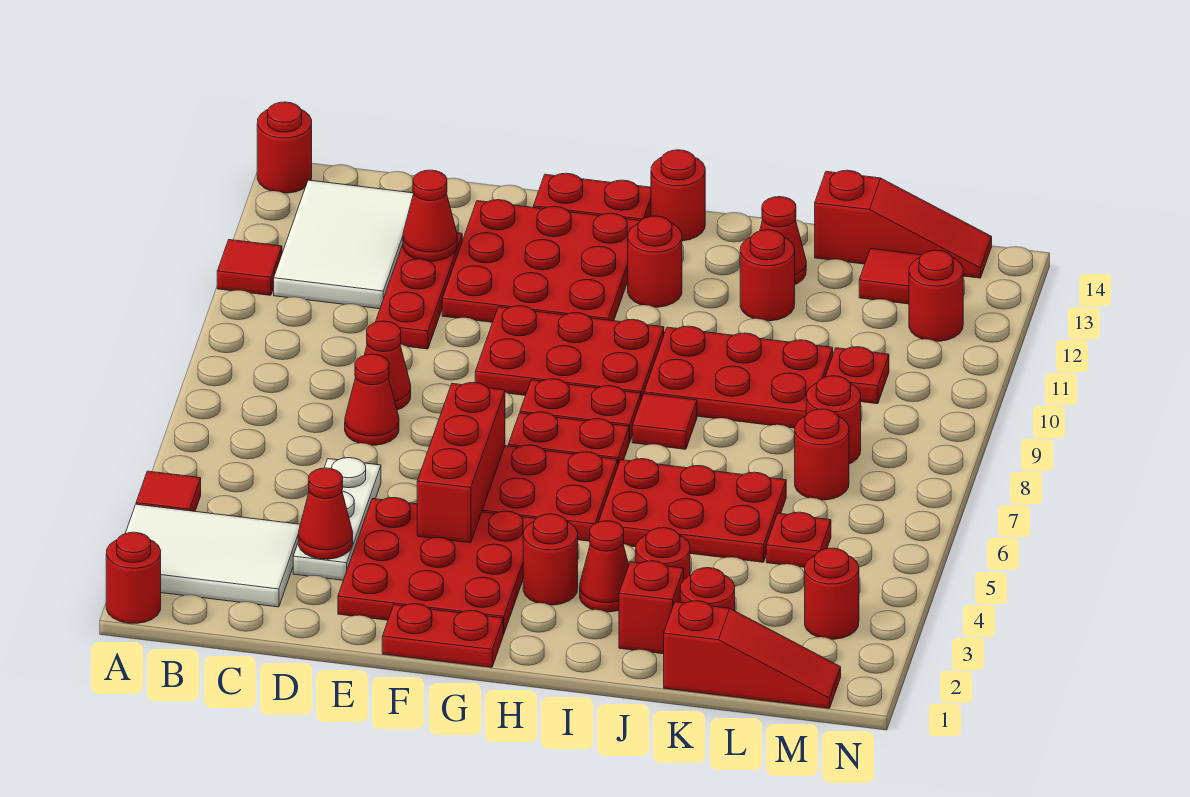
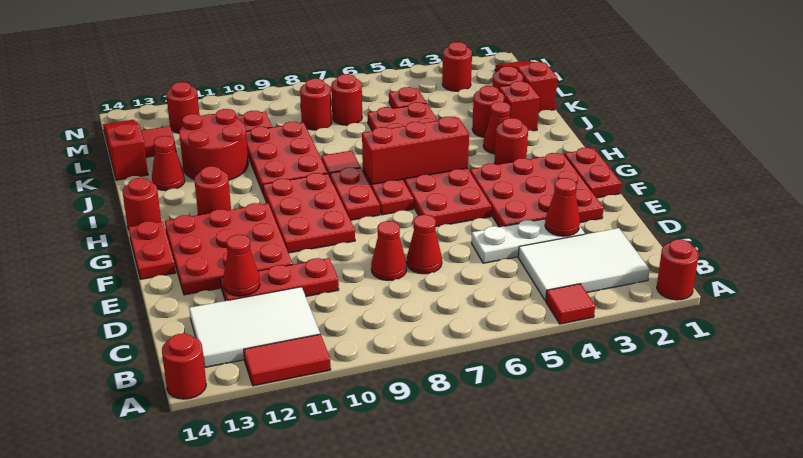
white 2x3 tile [125,504,300,607] -> white 2x3 tile turned to [518,228,650,301]
red 1x1 tile [217,240,282,295] -> red 1x2 tile [244,334,331,386]
red 1x3 brick [417,382,505,543] -> red 1x3 brick moved to [362,117,469,184]
red 1x1 round brick [740,230,795,321] -> red 2x2 round brick [179,109,248,180]

